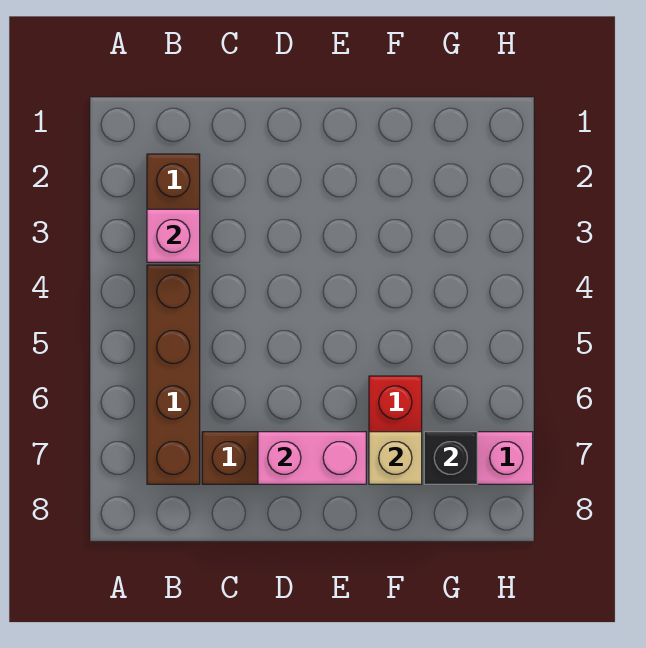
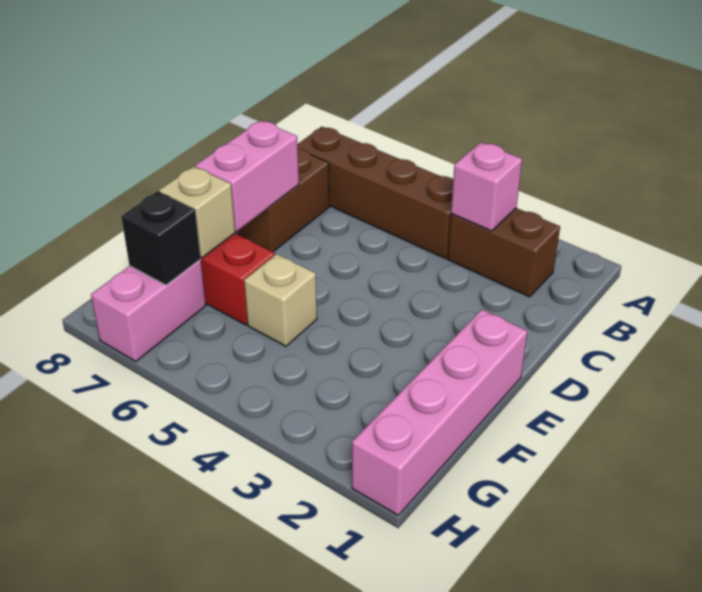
none -> pink 1x4 brick [352,310,527,515]
none -> tan 1x1 brick [244,254,317,346]

